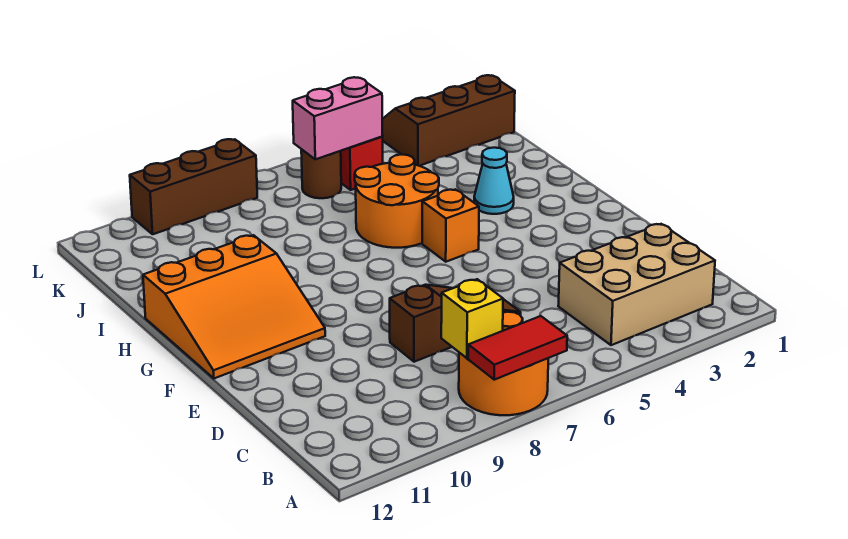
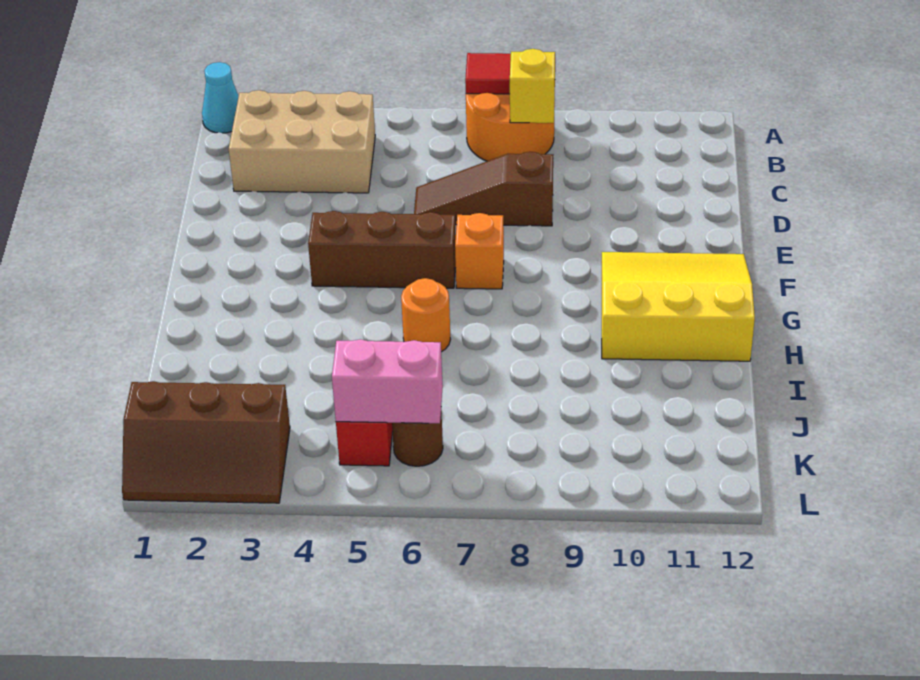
orange 3x3 slope [143,235,325,378] -> yellow 3x3 slope [602,252,755,361]
orange 1x1 brick [422,189,479,262] -> orange 1x1 brick moved to [455,213,504,289]
cyan 1x1 cone [474,148,514,214] -> cyan 1x1 cone moved to [202,62,239,133]
orange 2x2 round brick [355,154,439,248] -> orange 1x1 round brick [401,278,450,352]
brown 1x3 brick [130,139,257,234] -> brown 1x3 brick moved to [308,211,456,288]

